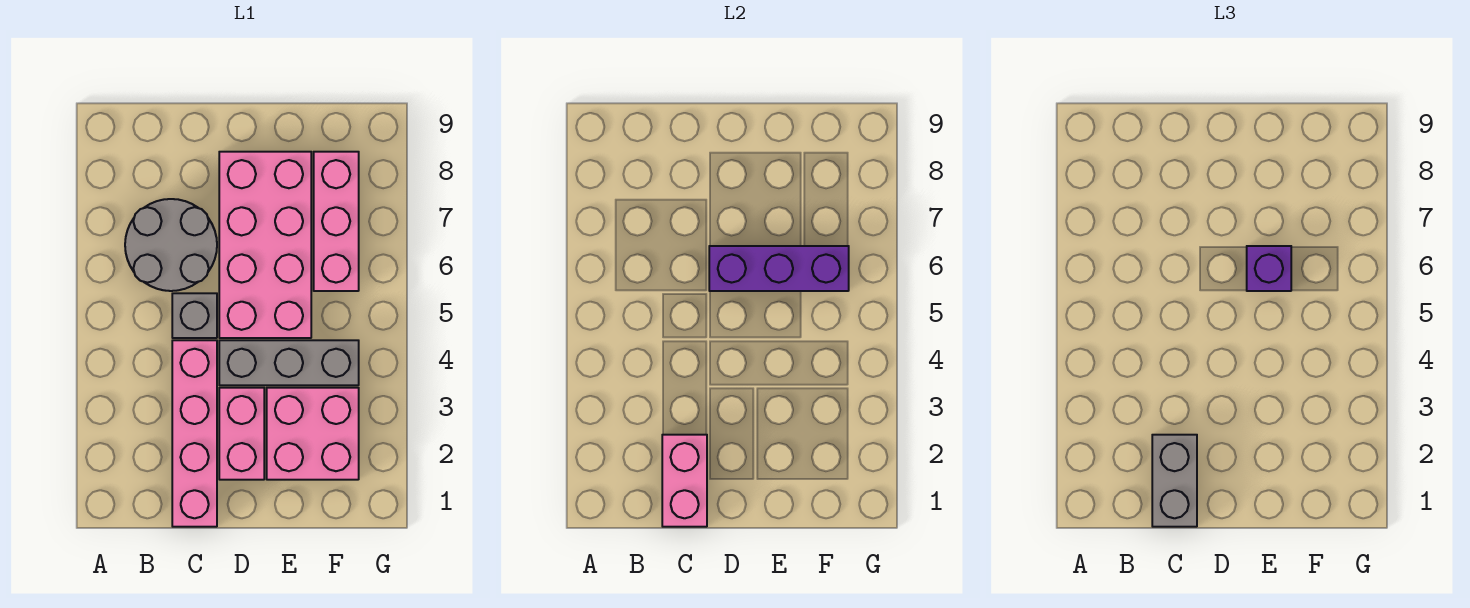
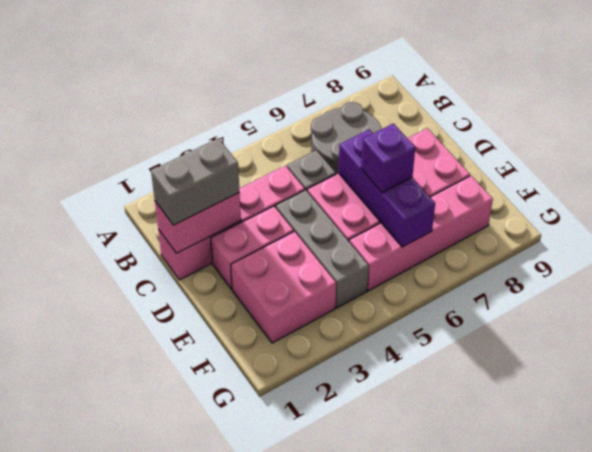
pink 1x3 brick [314,152,359,291] -> pink 1x4 brick [349,176,493,291]

